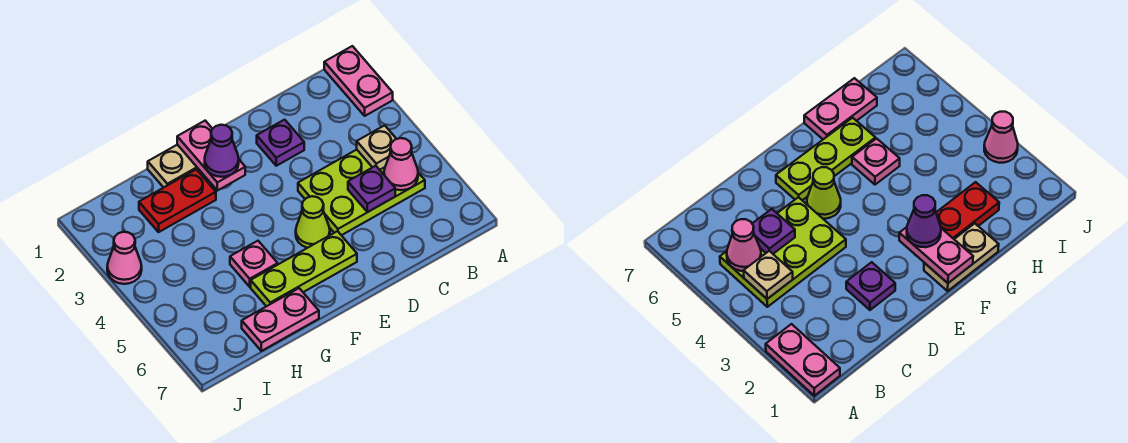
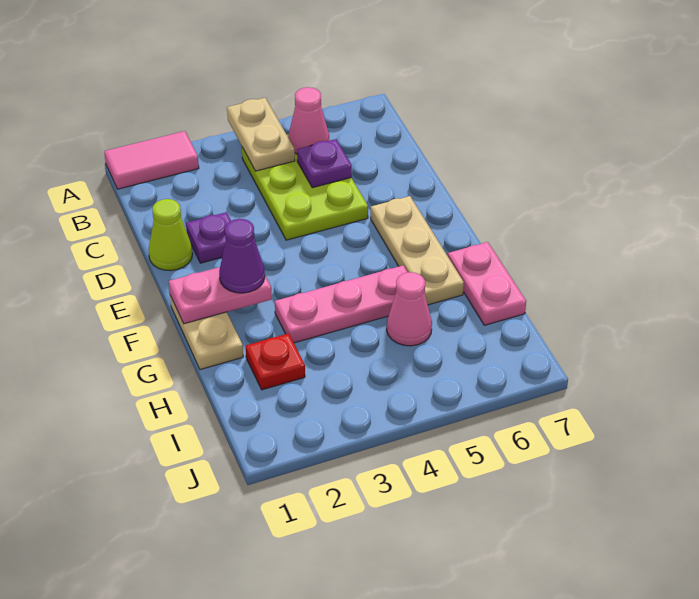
pink 1x2 plate [324,46,393,116] -> pink 1x2 tile [104,131,199,189]
tan 1x1 plate [357,125,396,170] -> tan 1x2 plate [227,98,295,171]
lime 1x1 cone [296,196,330,248] -> lime 1x1 cone moved to [148,199,193,271]
lime 1x3 plate [251,231,357,306] -> tan 1x3 plate [371,196,464,305]
red 1x2 plate [139,169,216,232] -> red 1x1 plate [246,333,305,390]
pink 1x1 plate [230,241,278,287] -> pink 1x3 plate [275,265,408,343]
pink 1x1 cone [107,232,142,284] -> pink 1x1 cone moved to [387,272,432,346]

